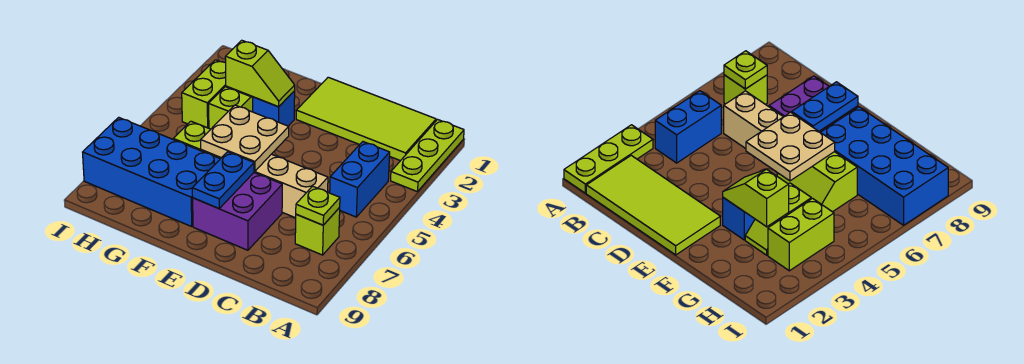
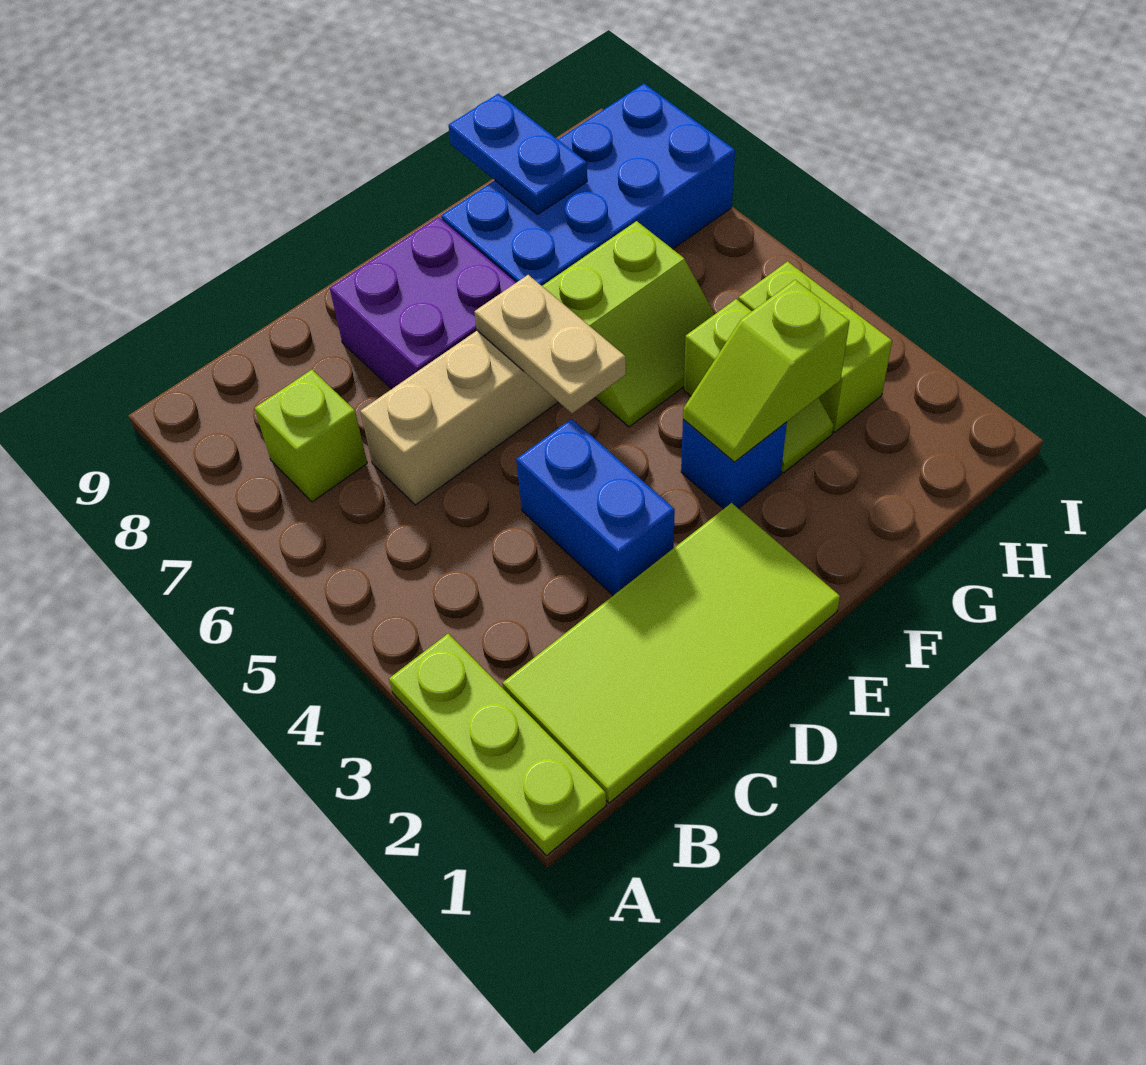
blue 1x2 brick [330,142,390,217] -> blue 1x2 brick moved to [516,419,675,595]
lime 1x1 plate [296,186,340,225] -> none
tan 2x2 plate [201,105,289,171] -> tan 1x2 plate [474,275,626,413]
blue 1x2 plate [192,152,254,208] -> blue 1x2 plate moved to [449,94,587,215]

